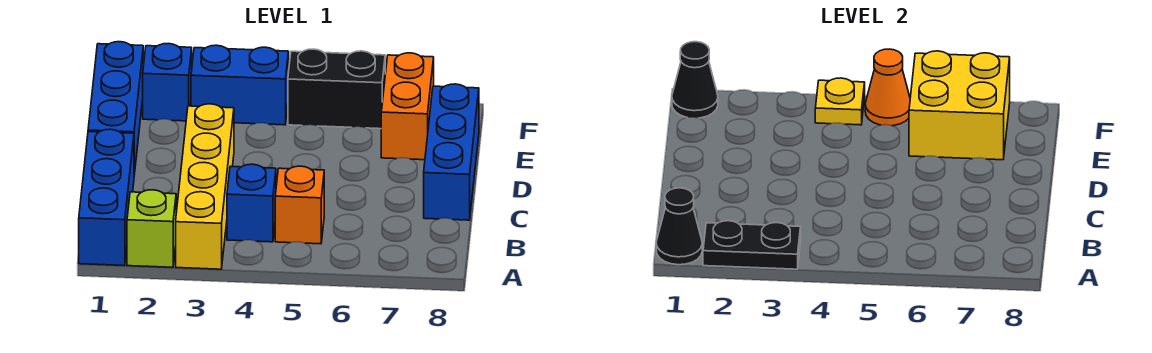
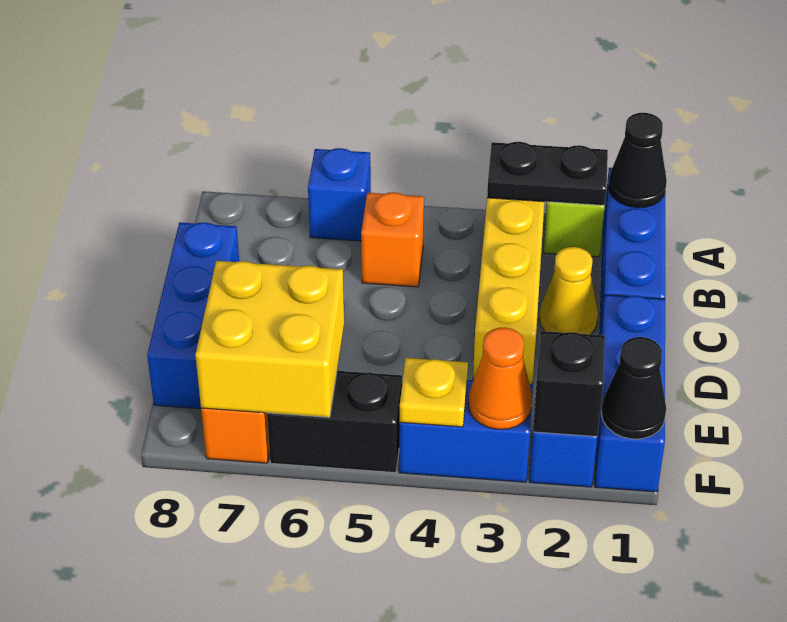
blue 1x1 brick [227,164,276,242] -> blue 1x1 brick moved to [308,148,371,241]
none -> yellow 1x1 cone [539,247,598,334]
none -> black 1x1 brick [533,331,605,437]
orange 1x1 cone [865,49,910,126] -> orange 1x1 cone moved to [469,327,532,429]

